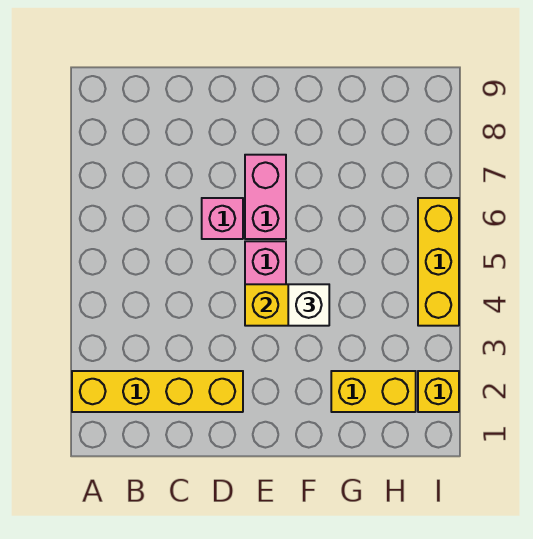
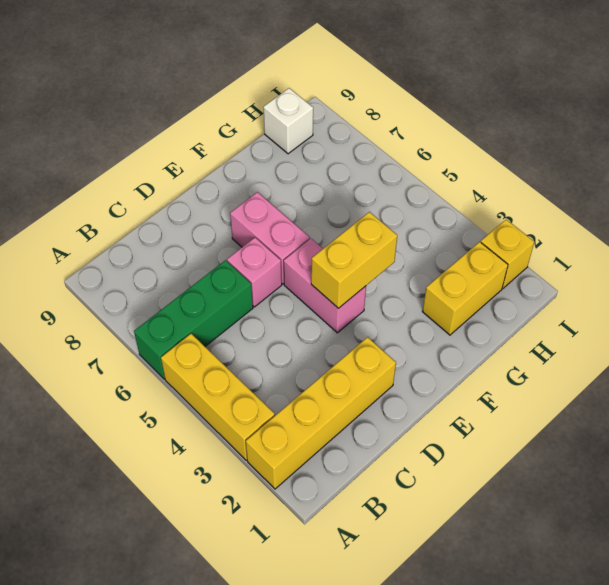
none -> green 1x3 brick [134,260,253,379]
white 1x1 brick [288,284,329,326] -> white 1x1 brick moved to [264,88,313,154]
yellow 1x3 brick [418,198,459,326] -> yellow 1x3 brick moved to [161,334,275,460]

